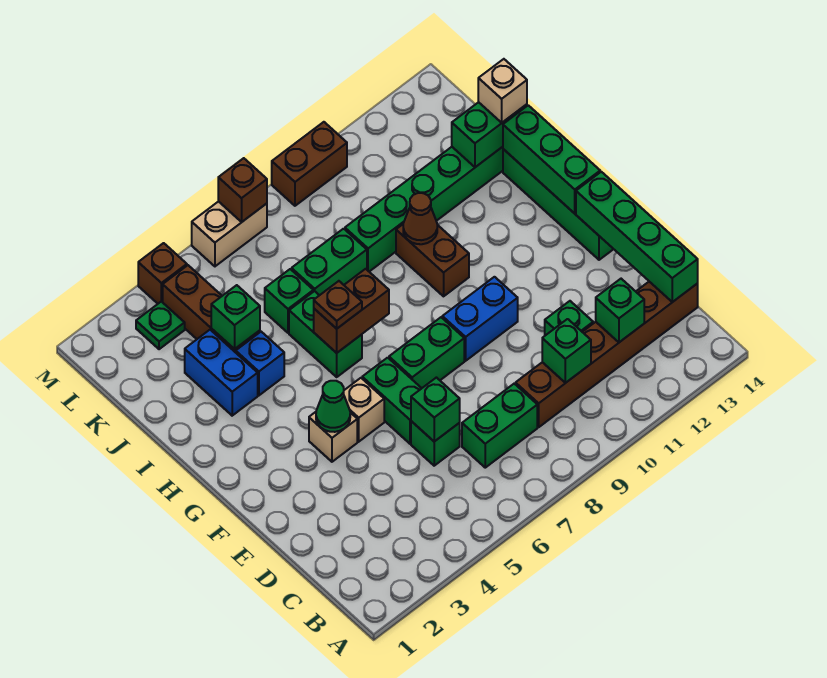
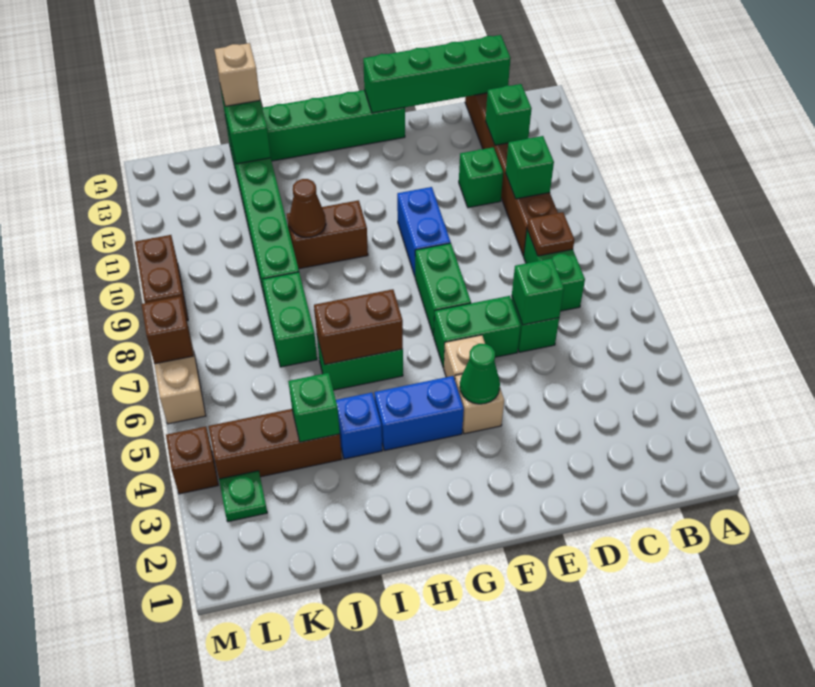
green 1x3 brick [503,105,600,213] -> none
brown 1x2 brick [314,269,389,353] -> brown 1x2 brick turned to [314,289,403,365]
brown 1x1 plate [314,281,362,329] -> brown 1x1 plate moved to [527,212,574,256]
blue 1x2 brick [185,330,258,416] -> blue 1x2 brick moved to [374,376,464,451]
green 1x1 brick [265,269,313,333] -> none

